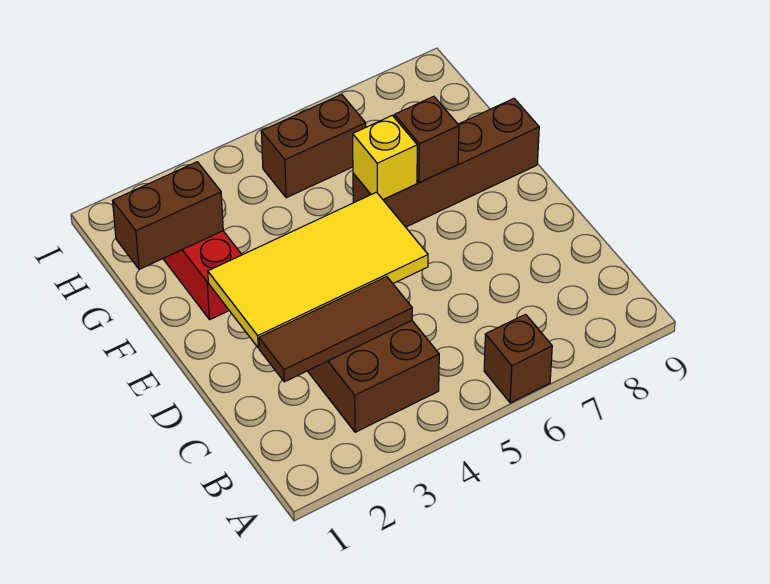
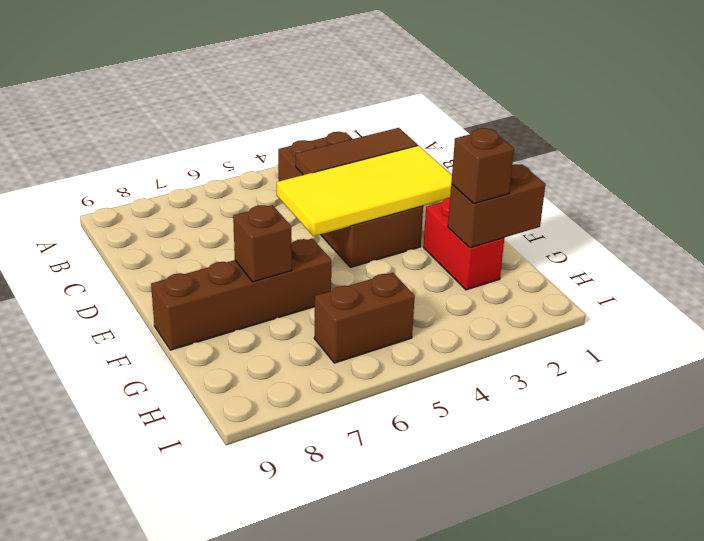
brown 1x1 brick [484,314,552,403] -> brown 1x1 brick moved to [451,128,514,203]
yellow 1x1 brick [353,115,417,200] -> none

